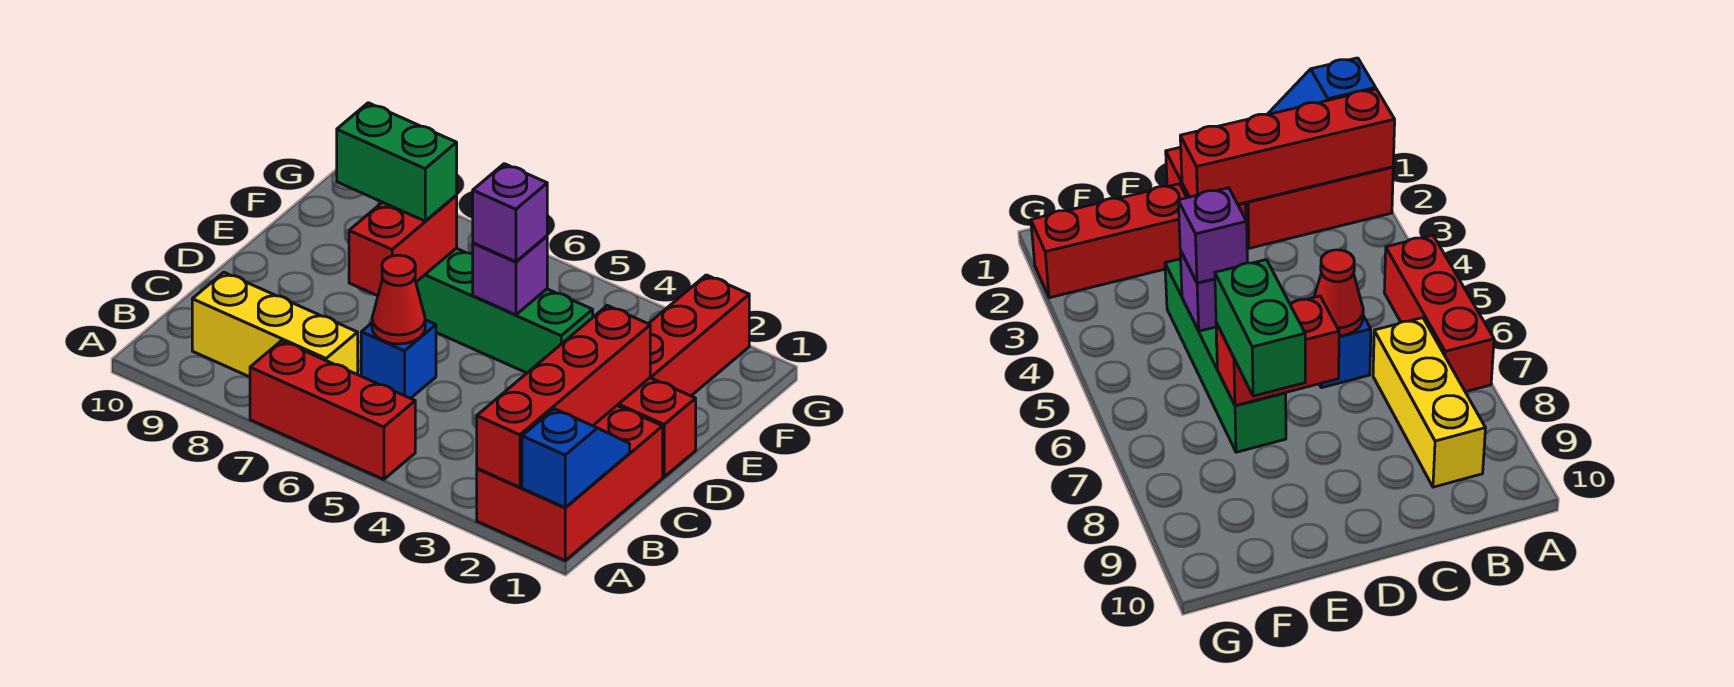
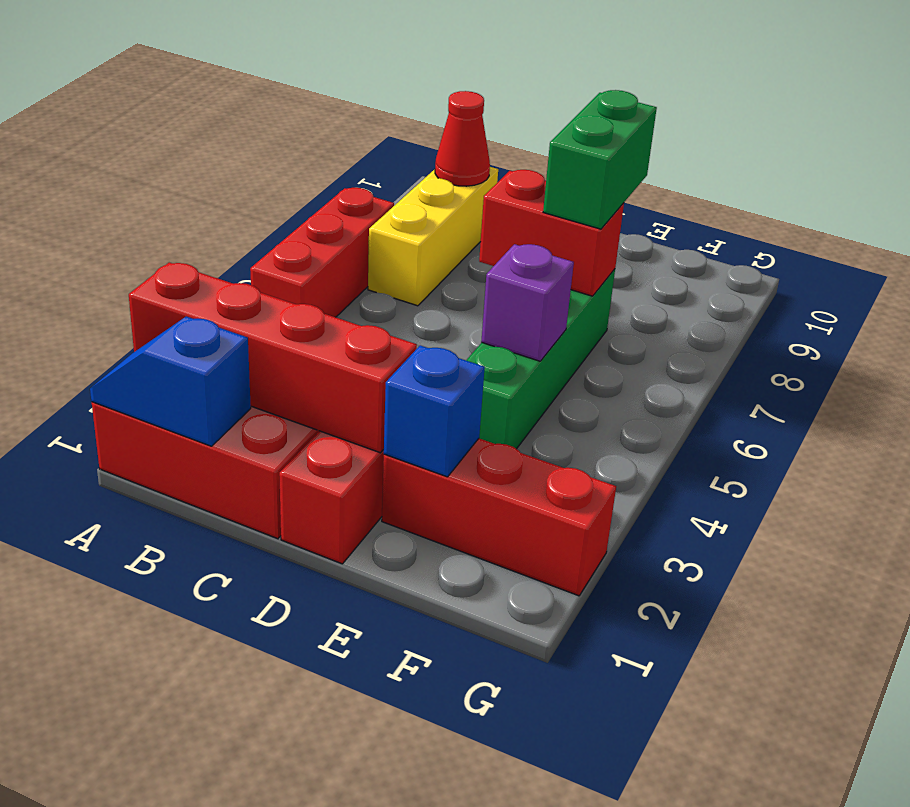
blue 1x2 slope [522,409,630,508] -> blue 1x2 slope turned to [90,316,251,446]
blue 1x1 brick [361,320,436,398] -> blue 1x1 brick moved to [384,345,485,477]
red 1x1 cone [372,255,425,344] -> red 1x1 cone moved to [435,91,490,186]
purple 1x1 brick [473,164,547,262] -> none

